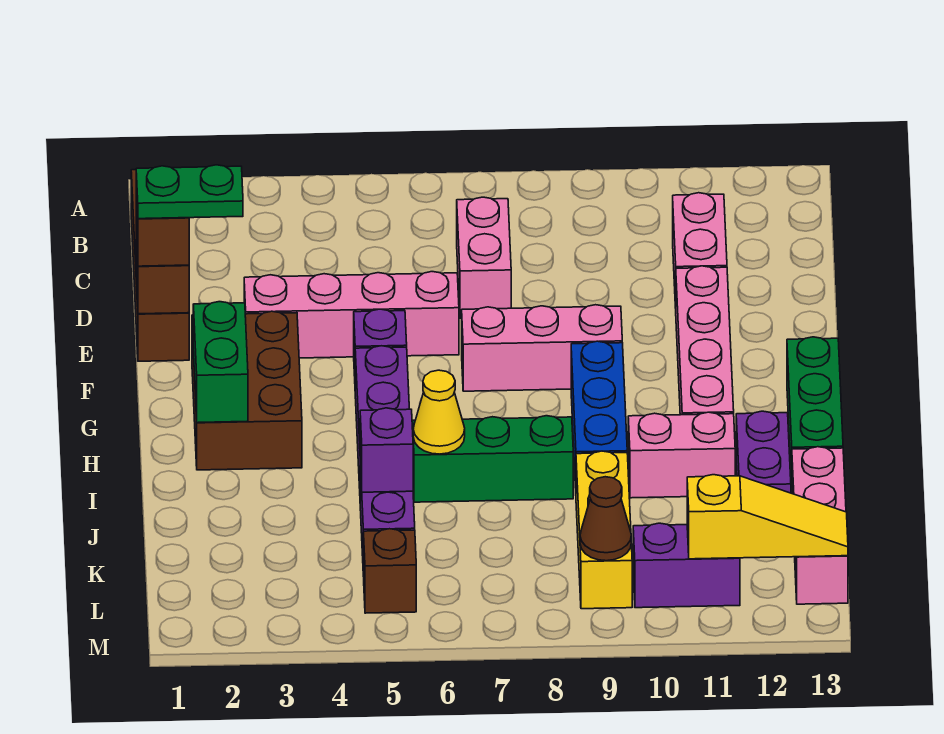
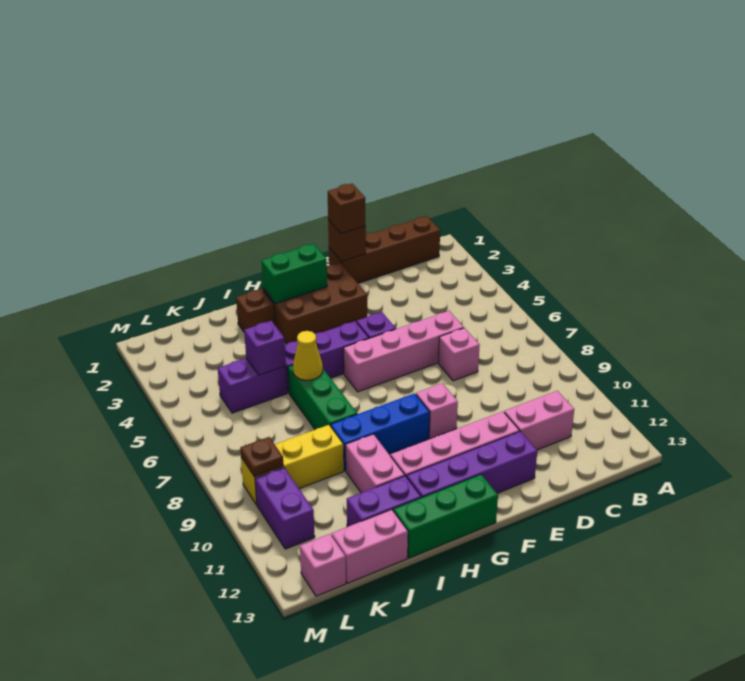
pink 1x2 brick [457,197,511,318] -> pink 1x1 brick [438,328,480,381]
green 1x2 plate [136,165,243,219] -> none
pink 1x4 brick [244,272,459,358] -> pink 1x4 brick turned to [344,311,464,392]
none -> purple 1x4 brick [407,431,537,498]
pink 1x3 brick [462,305,622,391] -> pink 1x1 brick [416,383,458,439]
brown 1x1 brick [364,529,416,613] -> brown 1x1 brick moved to [236,289,275,332]
brown 1x1 cone [580,477,631,561] -> brown 1x1 plate [240,437,283,477]
yellow 1x3 slope [687,475,848,559] -> none

